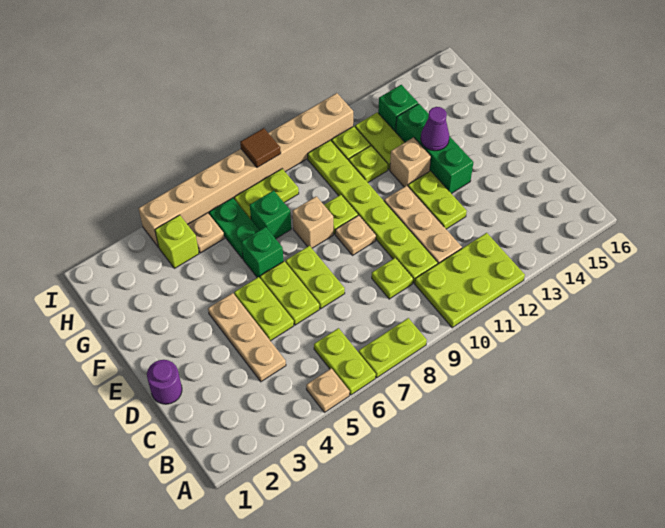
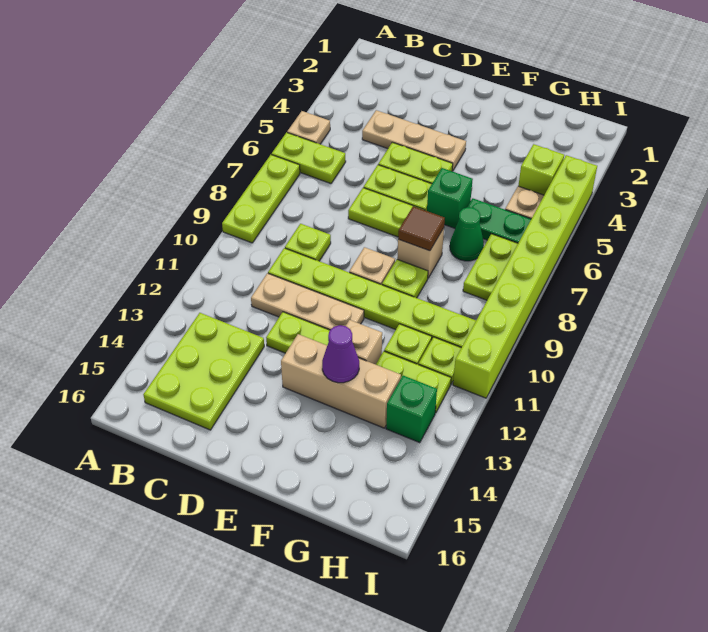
lime 1x2 plate [359,318,427,378] -> lime 1x3 plate [222,155,300,243]
lime 2x3 plate [415,233,525,328] -> lime 2x3 plate moved to [143,313,264,430]
purple 1x1 round brick [147,360,182,404] -> none
green 1x3 brick [396,104,474,194] -> tan 1x3 brick [281,334,401,428]
green 1x1 brick [250,190,291,239] -> green 1x1 cone [450,207,484,261]
tan 1x8 brick [139,93,353,247] -> lime 1x8 brick [453,155,597,398]
brown 1x1 tile [240,128,281,167] -> brown 1x1 tile moved to [398,206,445,251]

